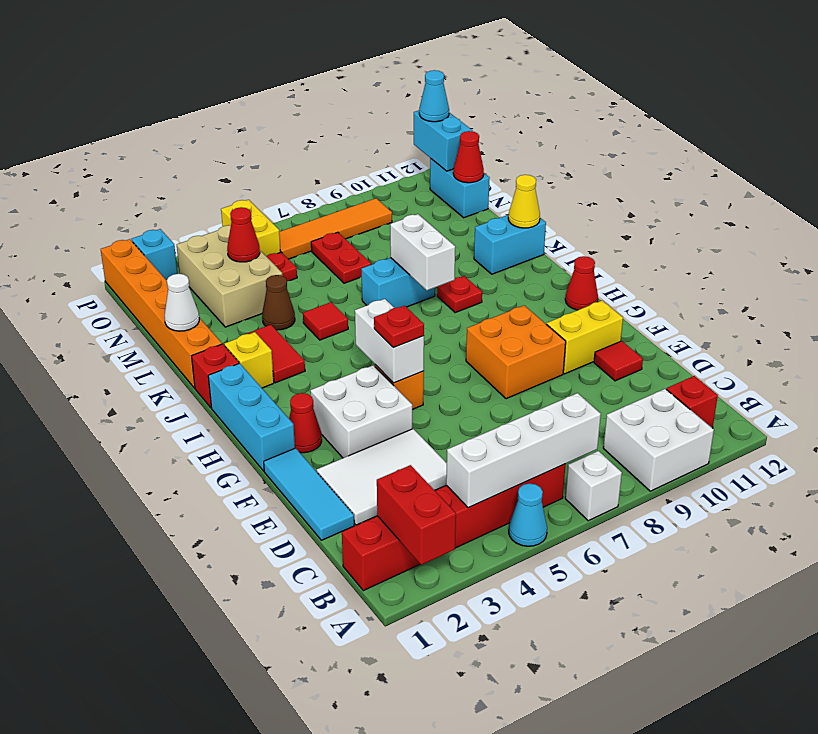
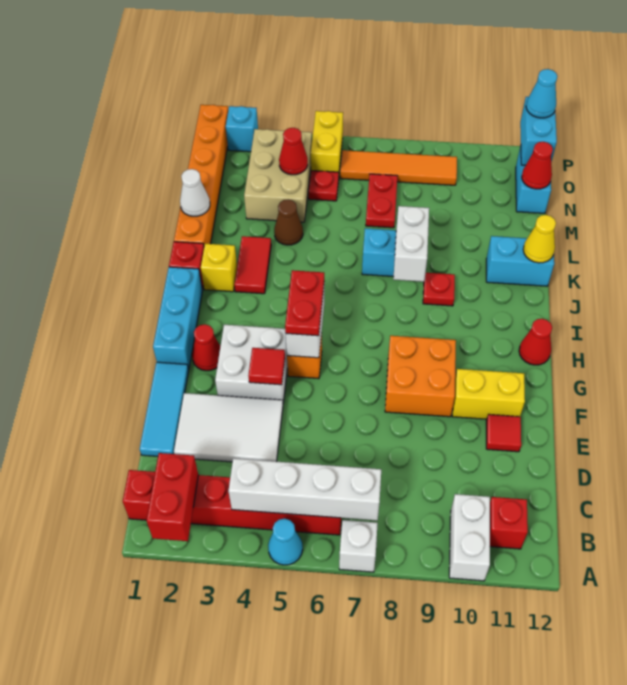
white 2x2 brick [603,389,714,491] -> white 1x2 brick [449,494,490,581]
red 1x1 plate [374,306,424,347] -> red 1x2 plate [285,270,324,336]
red 1x1 tile [303,302,348,340] -> red 1x1 tile moved to [248,348,285,385]

